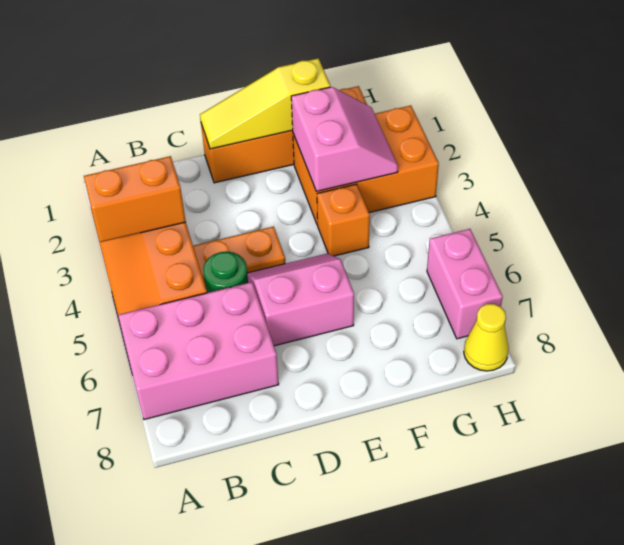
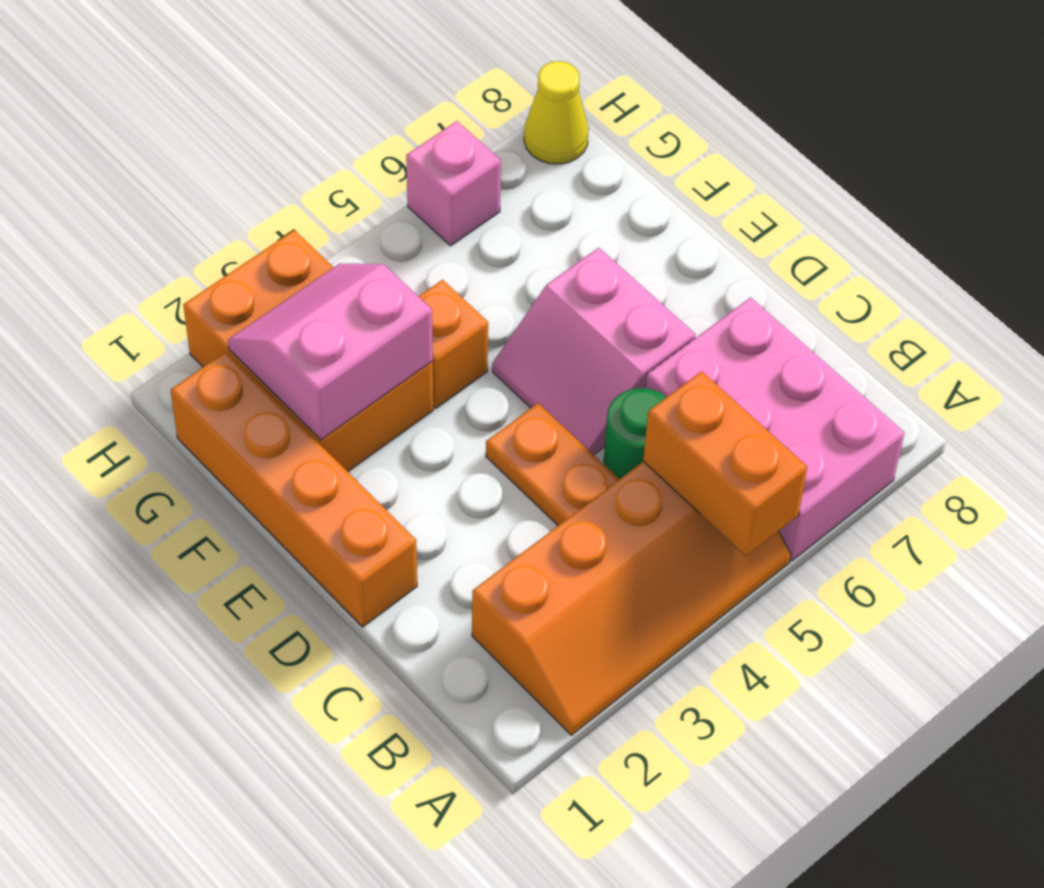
orange 1x2 brick [84,156,186,242] -> orange 1x2 brick moved to [643,371,807,556]
yellow 1x3 slope [200,58,330,149] -> none
pink 1x2 brick [427,229,503,339] -> pink 1x1 brick [406,121,501,246]

